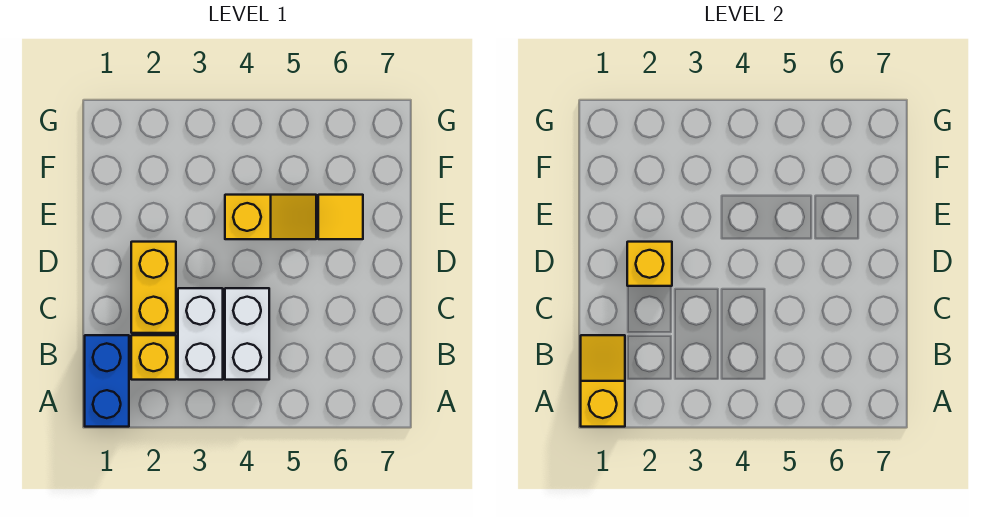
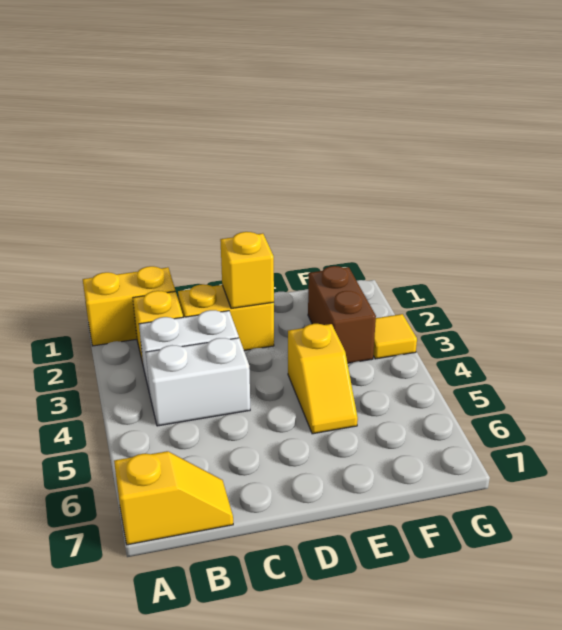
blue 1x2 brick [85,335,129,427] -> yellow 1x2 brick [83,266,175,346]
yellow 1x2 slope [581,335,625,427] -> yellow 1x2 slope moved to [114,451,233,545]
yellow 1x1 tile [318,195,363,239] -> yellow 1x1 tile moved to [373,314,417,359]
none -> brown 1x2 brick [308,266,376,363]

